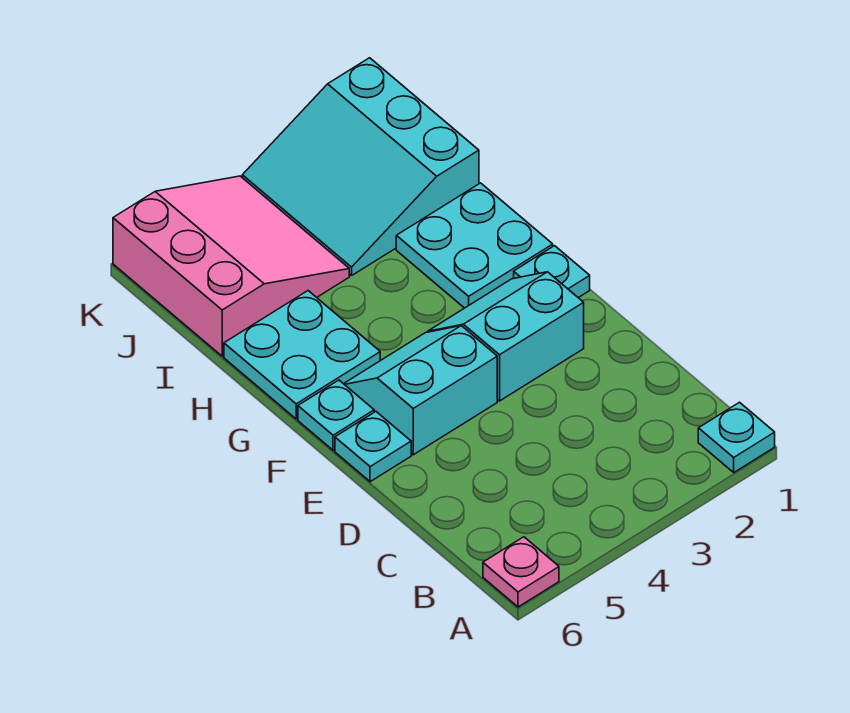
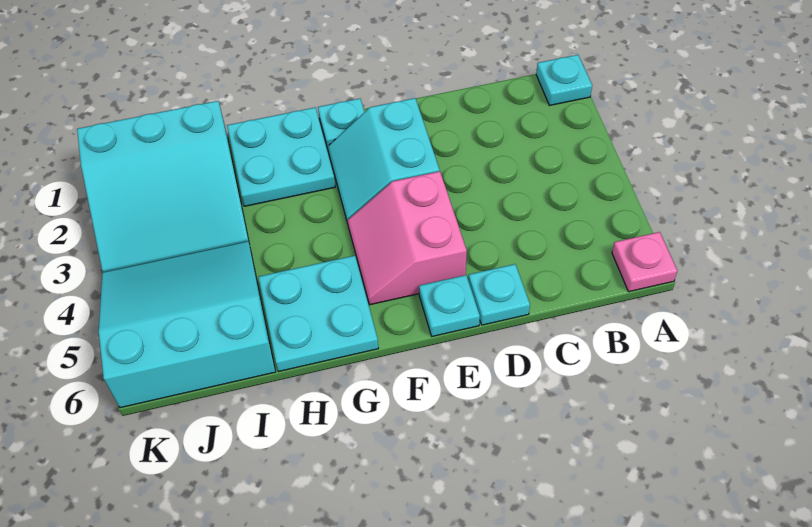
cyan 2x2 slope [344,326,497,455] -> pink 2x2 slope [348,171,467,305]
cyan 1x1 plate [298,380,374,450] -> cyan 1x1 plate moved to [468,264,530,325]
pink 3x3 slope [113,176,349,356] -> cyan 3x3 slope [99,241,276,408]

